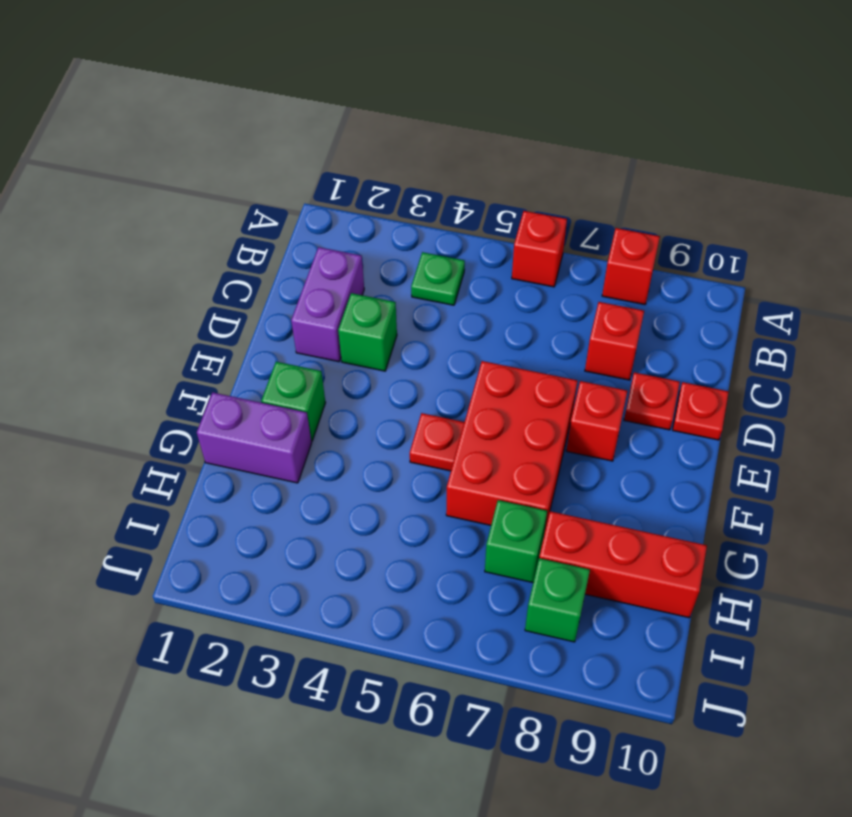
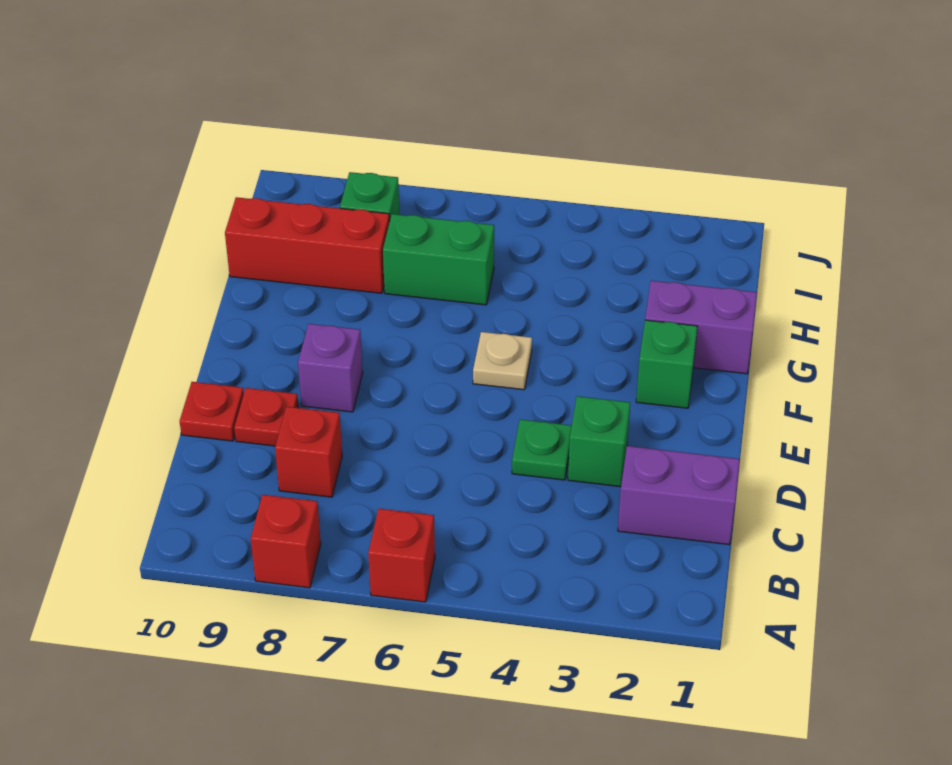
green 1x1 plate [411,252,465,305] -> green 1x1 plate moved to [512,419,572,480]
purple 1x2 brick [291,247,364,362] -> purple 1x2 brick turned to [618,446,740,545]
red 2x3 brick [446,361,577,534] -> none
red 1x1 brick [566,381,627,461] -> purple 1x1 brick [298,324,363,412]
red 1x1 plate [410,413,465,471] -> tan 1x1 plate [473,332,532,390]
green 1x1 brick [485,500,547,583] -> green 1x2 brick [383,214,494,305]

